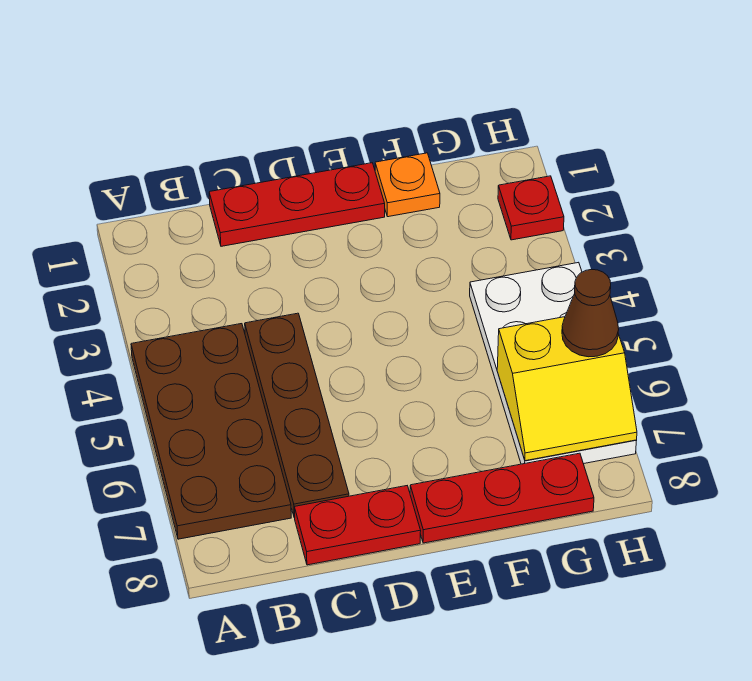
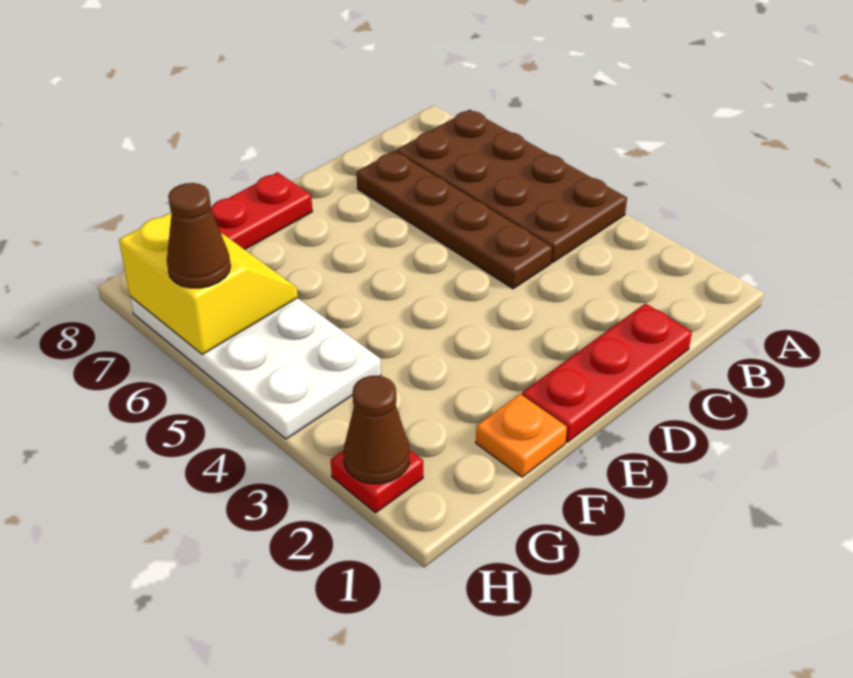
red 1x2 plate [294,486,421,565] -> none
yellow 2x2 slope [497,317,637,461] -> yellow 2x2 slope turned to [119,213,298,354]
none -> brown 1x1 cone [344,376,409,484]

